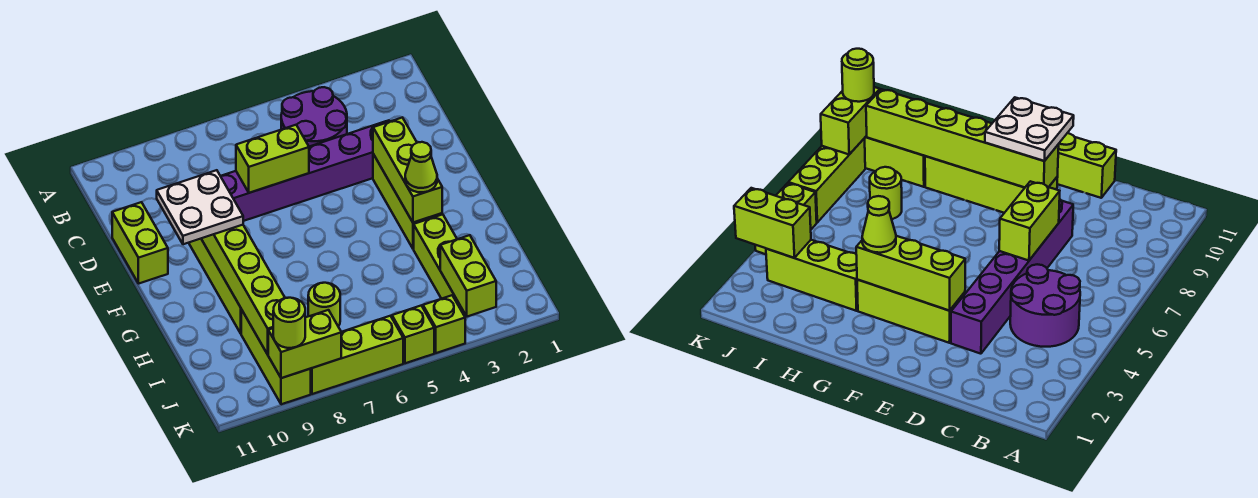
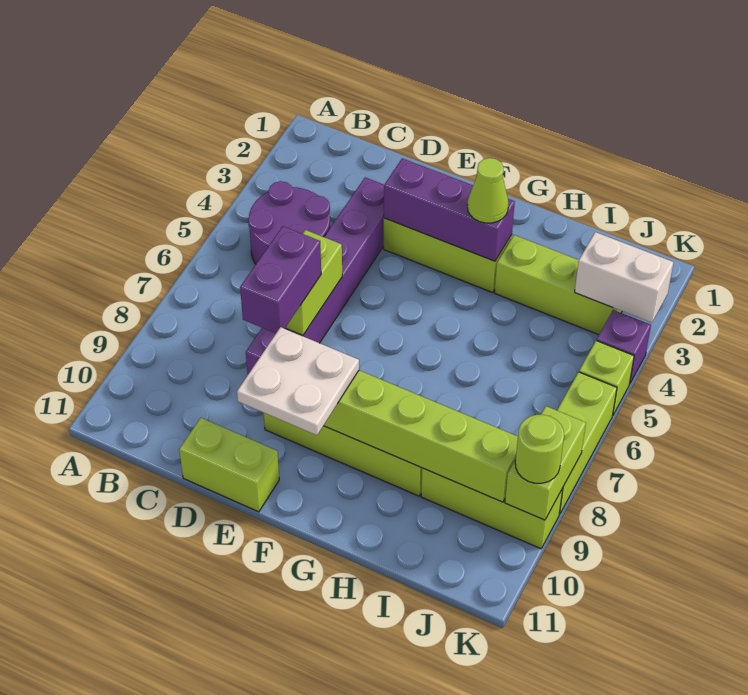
none -> purple 1x2 brick [240,226,321,333]
lime 1x3 brick [373,117,442,223] -> purple 1x3 brick [384,158,515,261]
lime 1x1 round brick [308,283,340,326] -> none
lime 1x2 brick [440,235,496,317] -> white 1x2 brick [575,232,673,323]
lime 1x1 brick [423,295,465,353] -> purple 1x1 brick [597,310,651,383]

